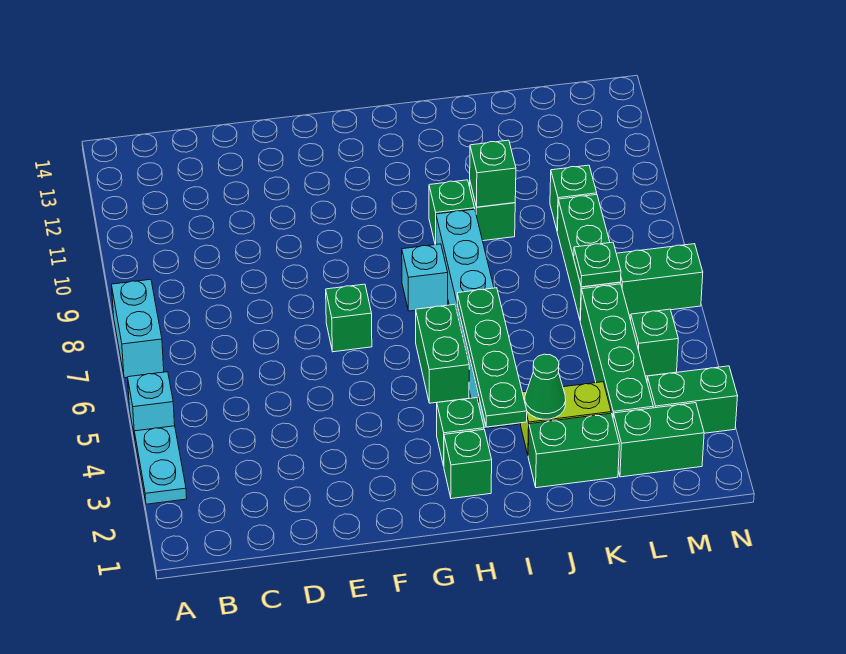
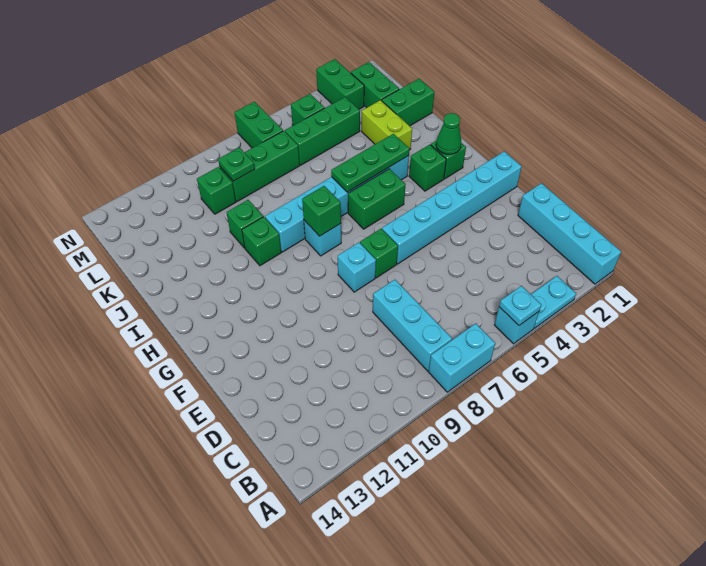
none -> cyan 1x4 brick [518,183,621,284]
none -> cyan 1x1 plate [499,286,541,325]
none -> cyan 1x3 brick [373,280,452,371]
none -> cyan 1x6 brick [382,151,522,264]
none -> cyan 1x1 brick [338,243,376,292]
green 1x4 plate [457,288,527,427] -> green 1x3 plate [331,134,409,192]
green 1x2 brick [528,413,619,488] -> green 1x2 brick turned to [382,79,434,126]
green 1x1 cone [525,354,566,419] -> green 1x1 cone moved to [436,113,461,154]
green 1x1 brick [470,140,516,207] -> green 1x1 brick moved to [302,186,341,236]
green 1x4 brick [580,284,653,417] -> green 1x3 brick [285,97,360,165]
green 1x1 plate [574,242,621,287] -> green 1x1 plate moved to [218,147,255,181]

